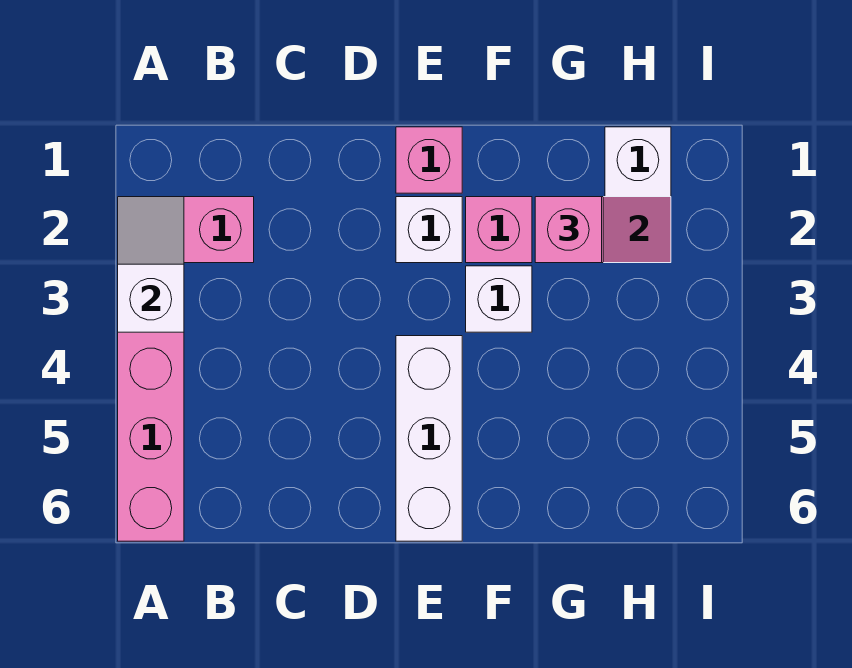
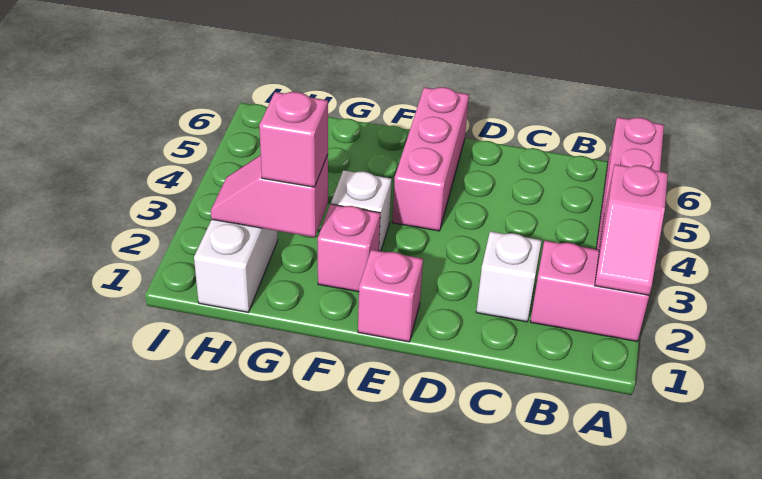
white 1x2 slope [118,197,184,332] -> pink 1x2 slope [595,164,668,295]
white 1x1 brick [396,197,462,263] -> white 1x1 brick moved to [476,231,542,322]
white 1x3 brick [396,336,462,541] -> pink 1x3 brick [392,87,469,231]

